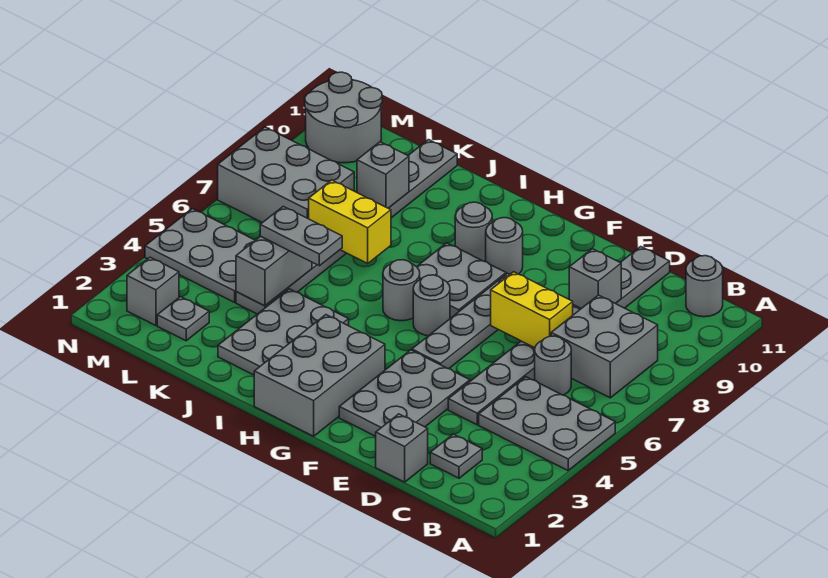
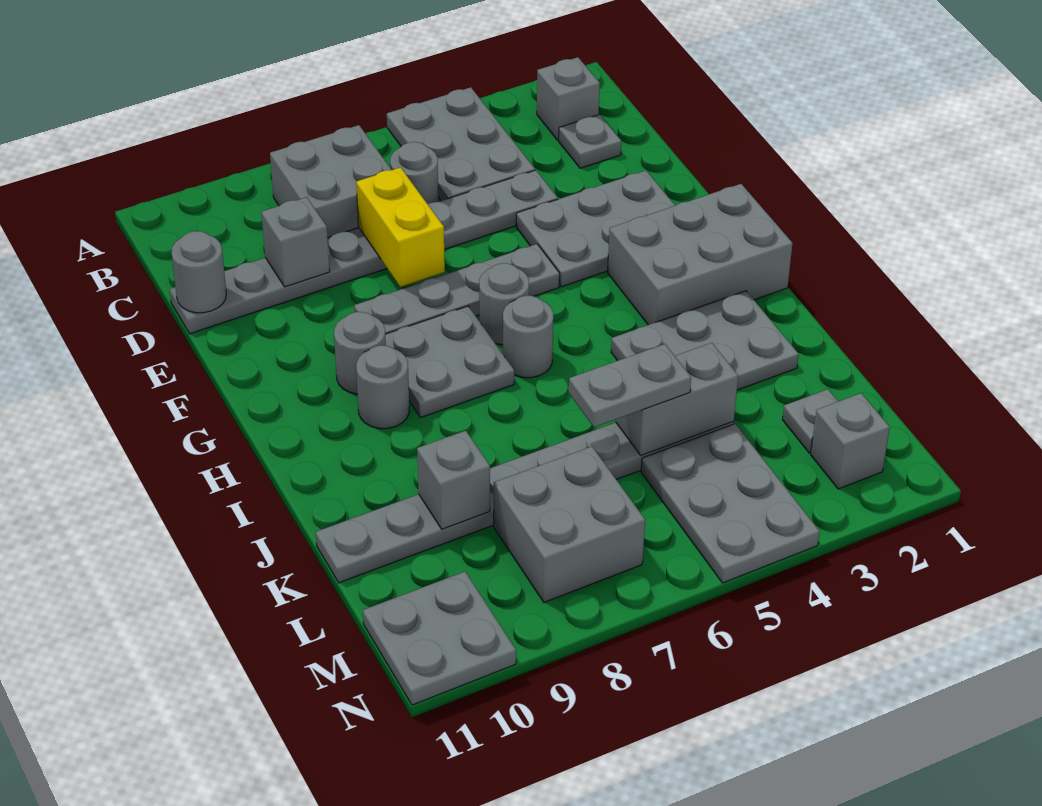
grey 1x1 round brick [686,256,723,317] -> grey 1x1 round brick moved to [171,231,226,313]
grey 1x1 brick [376,414,428,482] -> grey 1x1 brick moved to [537,57,600,140]
grey 1x2 plate [260,206,342,266] -> grey 1x2 plate turned to [569,344,691,427]
yellow 1x2 brick [309,180,391,263] -> none
grey 2x3 brick [218,127,354,223] -> grey 2x2 brick [494,446,645,602]
grey 2x2 round brick [305,72,382,163] -> grey 2x2 plate [363,572,516,705]

